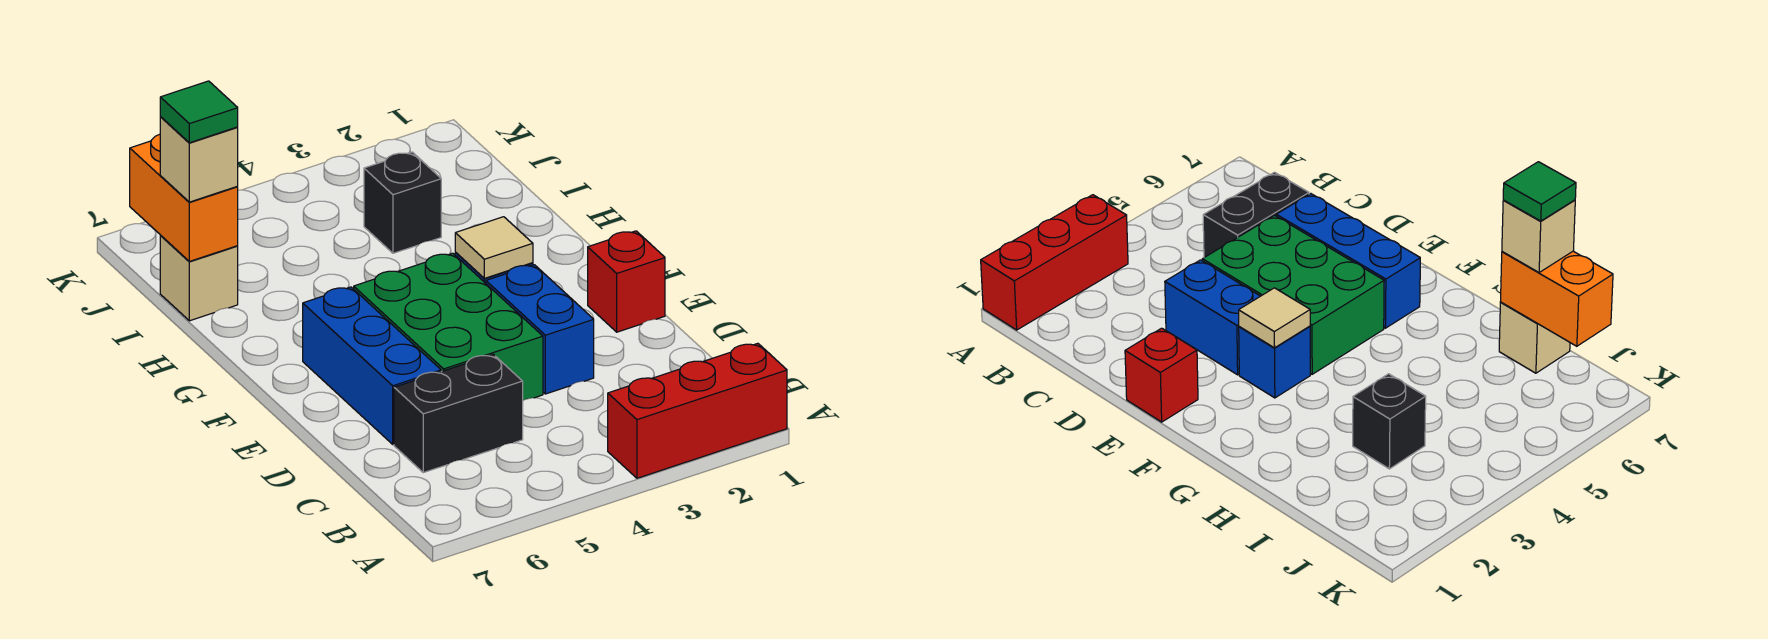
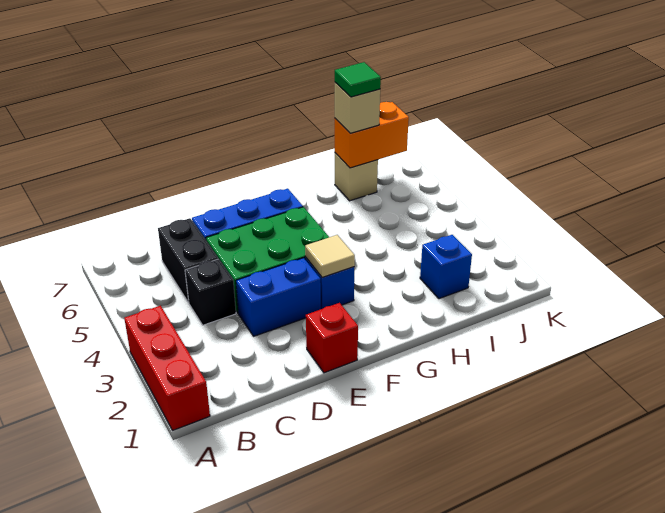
none -> blue 1x1 brick [420,235,472,299]
black 1x1 brick [364,152,441,253] -> black 1x1 brick moved to [185,259,236,325]

